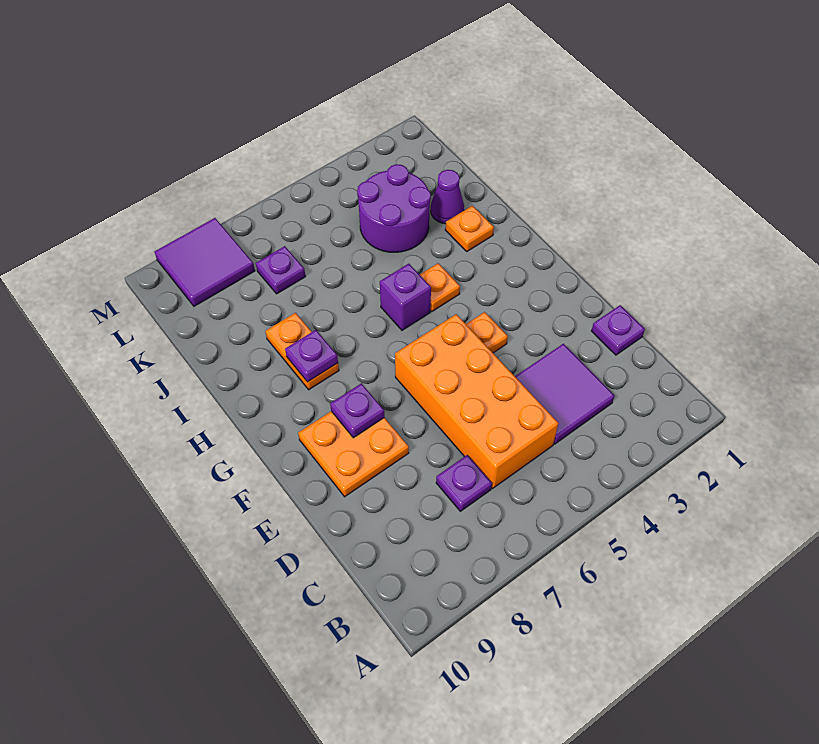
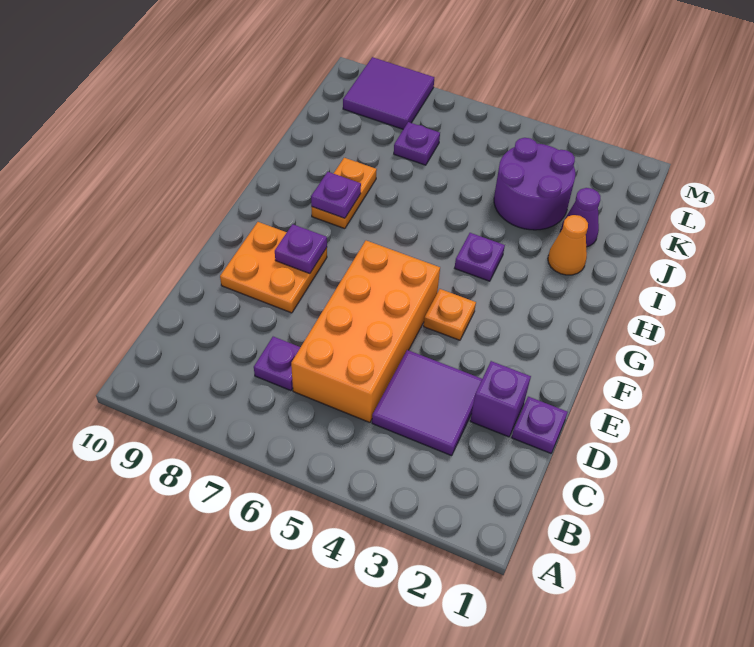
orange 1x1 plate [420,263,460,311] -> purple 1x1 plate [455,233,505,281]
purple 1x1 brick [380,264,431,330] -> purple 1x1 brick moved to [470,361,531,437]
orange 1x1 plate [445,206,494,251] -> orange 1x1 cone [548,215,588,275]

